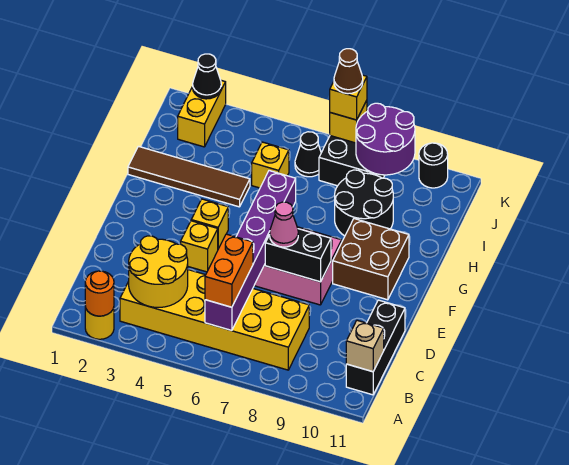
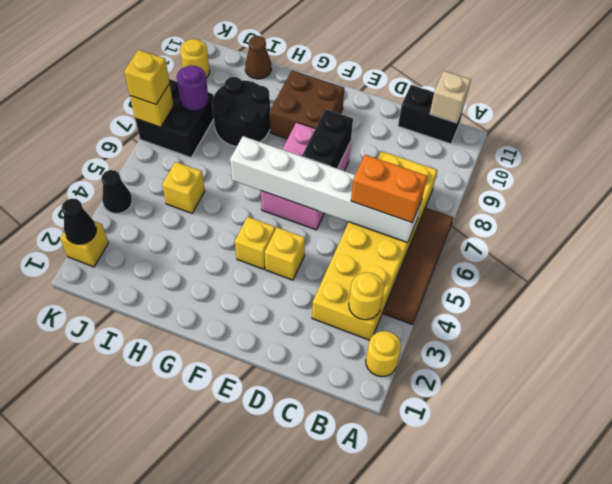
orange 1x1 round brick [85,271,114,316] -> none
yellow 2x2 round brick [129,236,188,307] -> yellow 1x1 round brick [349,272,384,320]
purple 1x6 brick [205,171,296,331] -> white 1x6 brick [230,136,422,243]
black 1x3 brick [346,300,405,395] -> black 1x2 brick [398,85,464,144]
pink 1x1 cone [270,202,298,247] -> none
brown 1x4 tile [128,146,250,207] -> brown 1x4 tile moved to [384,208,454,325]
yellow 1x2 brick [178,80,226,147] -> yellow 1x1 brick [60,221,108,267]
black 1x1 cone [295,132,321,177] -> black 1x1 cone moved to [101,170,132,214]
purple 2x2 round brick [356,103,415,175] -> purple 1x1 round brick [177,65,208,111]
brown 1x1 cone [334,49,363,94] -> brown 1x1 cone moved to [245,36,272,79]
black 1x1 round brick [419,143,448,188] -> yellow 1x1 round brick [180,39,210,78]

